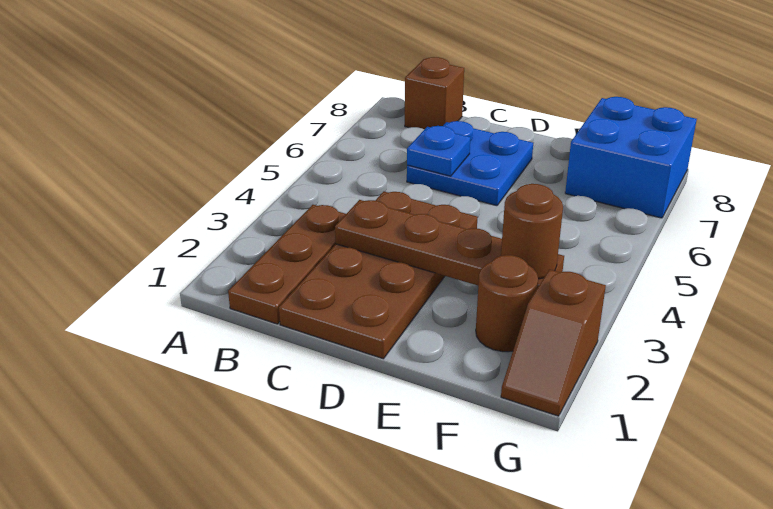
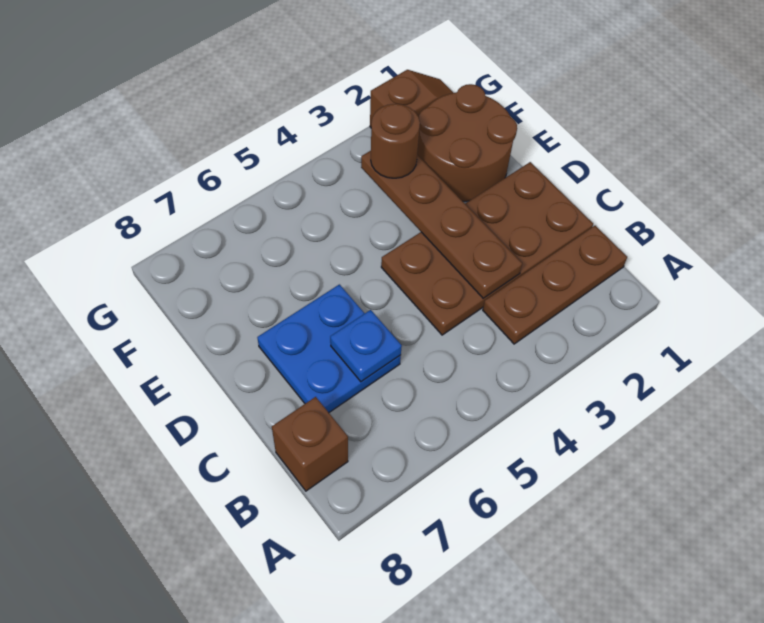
brown 1x1 round brick [476,255,538,352] -> brown 2x2 round brick [417,84,517,201]
blue 2x2 brick [565,97,697,218] -> none

